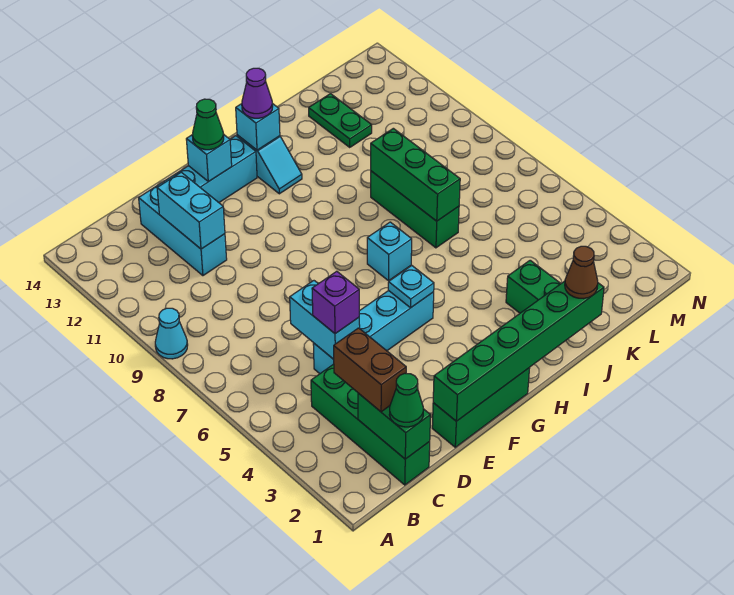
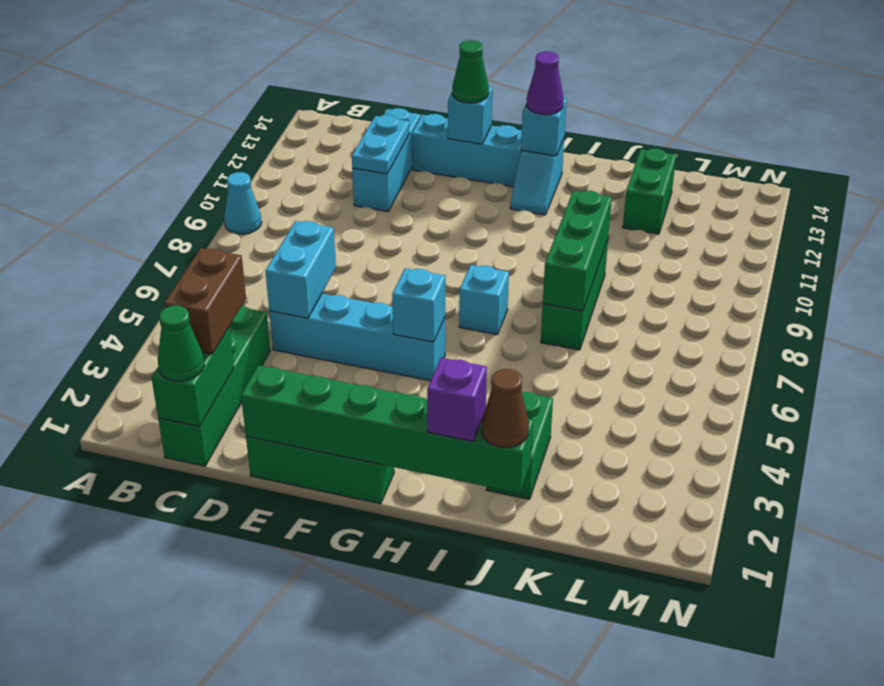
purple 1x1 brick [312,271,359,334] -> purple 1x1 brick moved to [427,358,487,441]
cyan 1x2 brick [157,172,225,249] -> cyan 1x2 plate [352,115,410,174]
cyan 1x1 plate [388,266,434,308] -> cyan 1x1 brick [392,268,445,342]
green 1x2 plate [309,94,372,147] -> green 1x2 brick [623,149,676,234]

